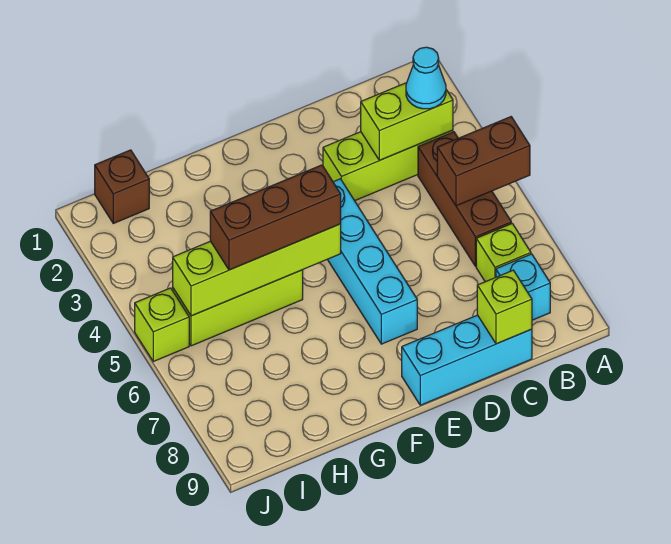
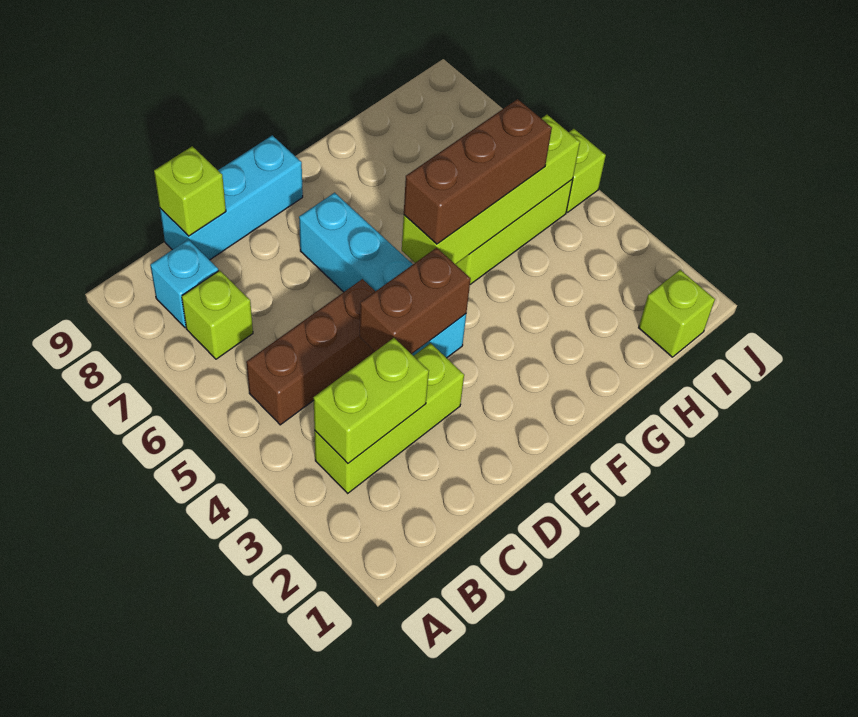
brown 1x2 brick [437,117,530,206] -> brown 1x2 brick moved to [360,248,471,354]
cyan 1x1 cone [406,47,446,109] -> none
brown 1x3 brick [418,132,511,266] -> brown 1x3 brick turned to [246,279,375,425]
brown 1x1 brick [95,150,149,223] -> lime 1x1 brick [639,270,715,357]

